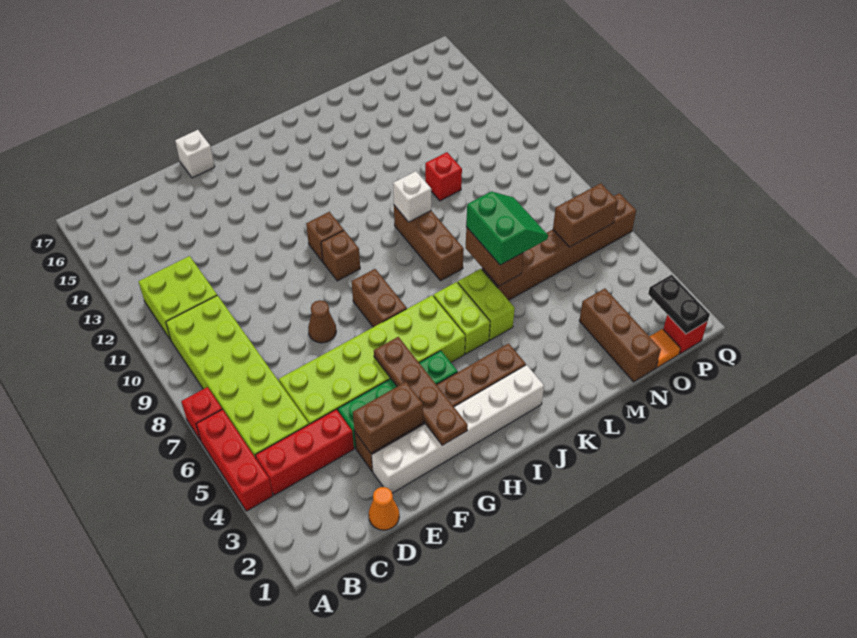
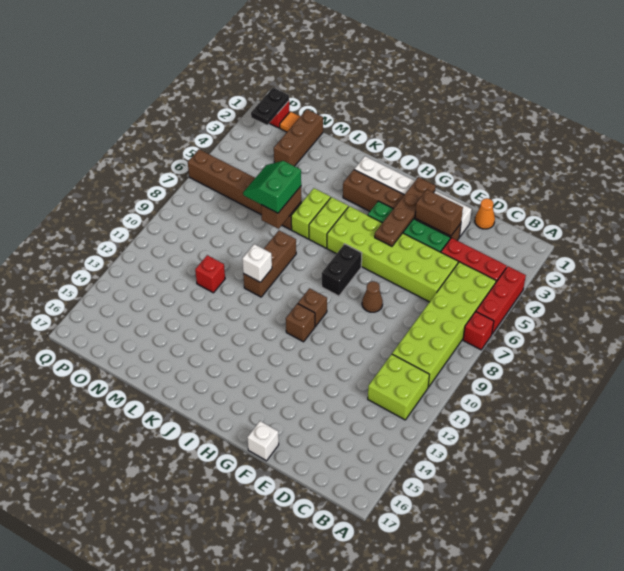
brown 1x2 brick [352,269,407,327] -> black 1x2 brick [322,244,362,296]
brown 1x2 brick [553,183,618,247] -> none

